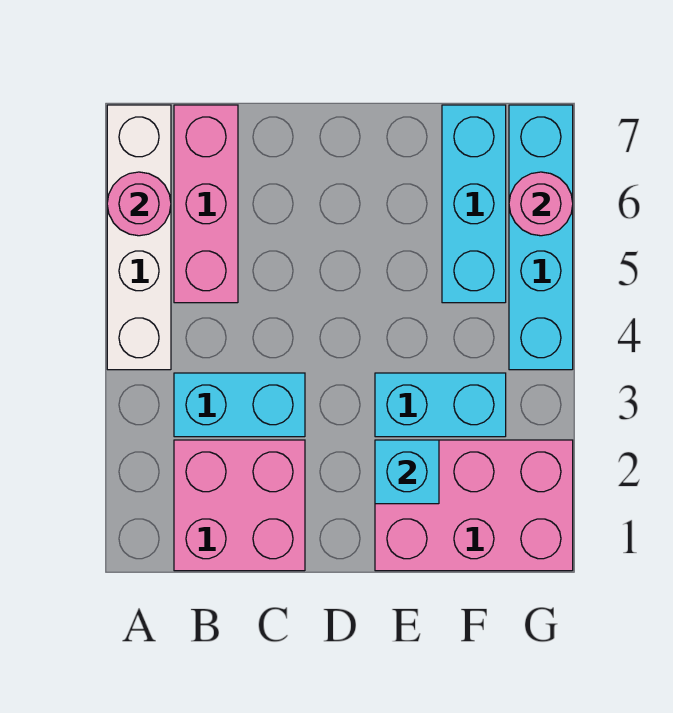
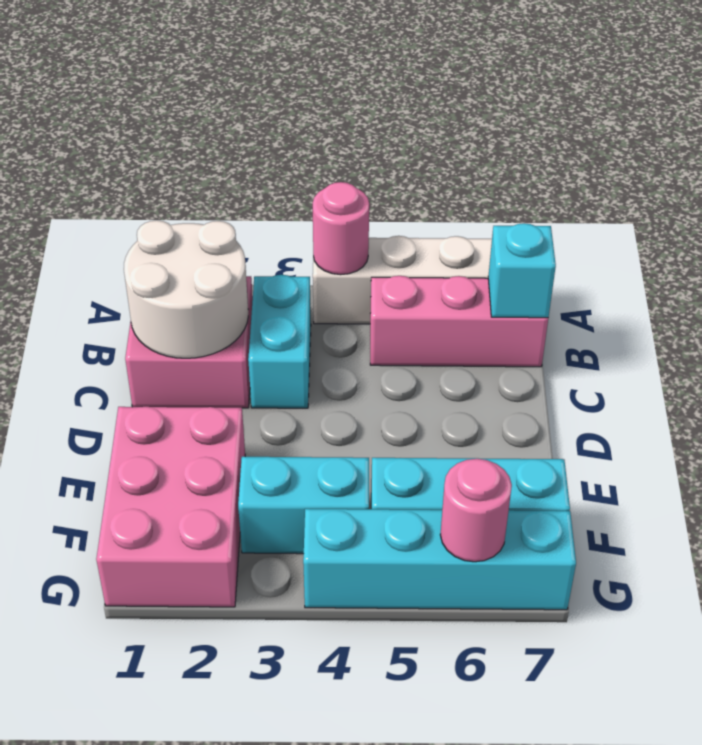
pink 1x1 round brick [107,172,171,236] -> pink 1x1 round brick moved to [313,182,369,275]
none -> white 2x2 round brick [124,220,248,358]
cyan 1x1 brick [375,440,439,504] -> cyan 1x1 brick moved to [488,223,556,318]
cyan 1x2 brick [375,373,506,437] -> cyan 1x2 brick turned to [238,457,369,554]

